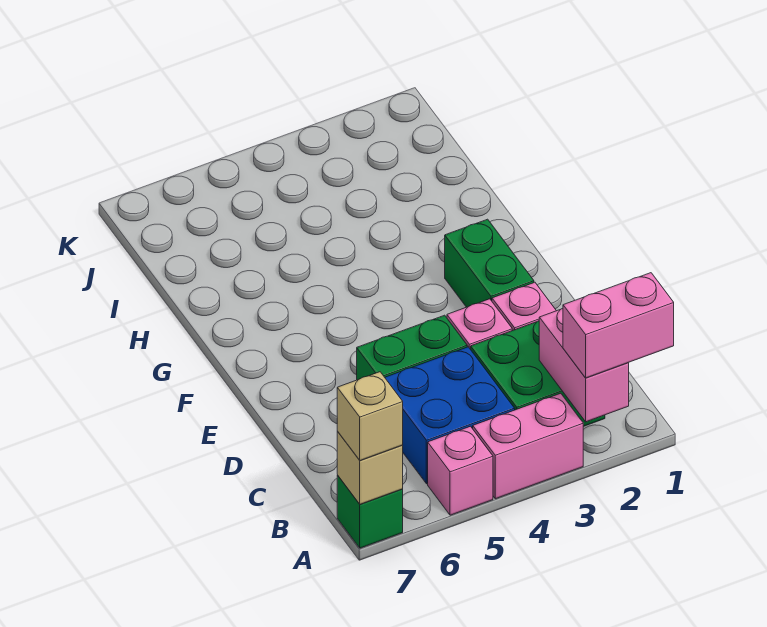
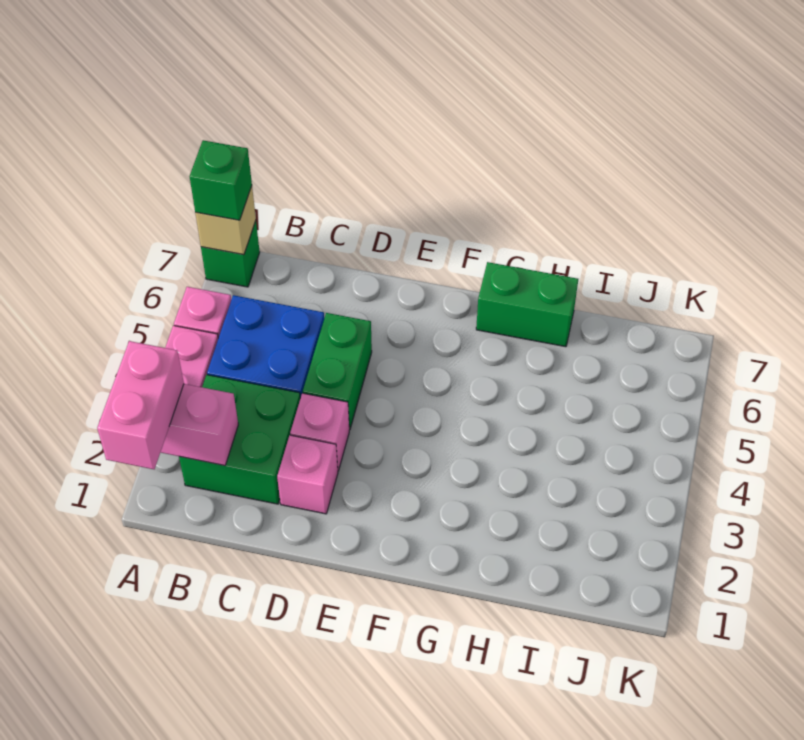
tan 1x1 brick [337,372,403,460] -> green 1x1 brick [190,140,252,220]
green 1x2 brick [445,219,534,307] -> green 1x2 brick moved to [476,262,578,347]

